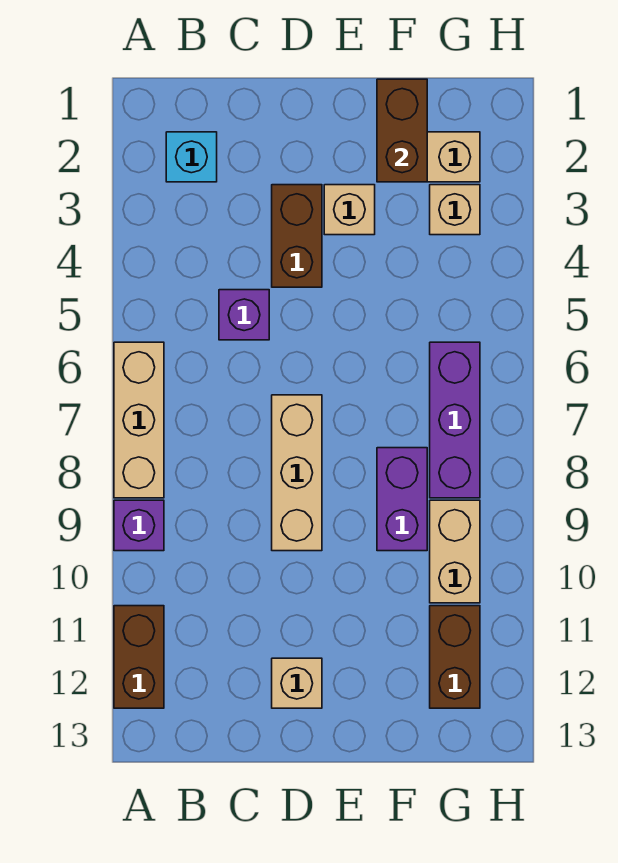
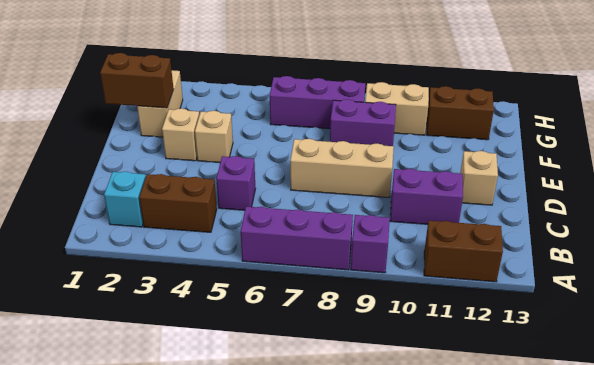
tan 1x3 brick [114,342,164,498] -> purple 1x3 brick [241,207,353,270]
none -> purple 1x2 brick [390,169,463,224]
brown 1x2 brick [272,185,322,287] -> brown 1x2 brick moved to [139,174,217,232]
tan 1x1 brick [430,185,480,235] -> tan 1x1 brick moved to [195,111,233,163]

